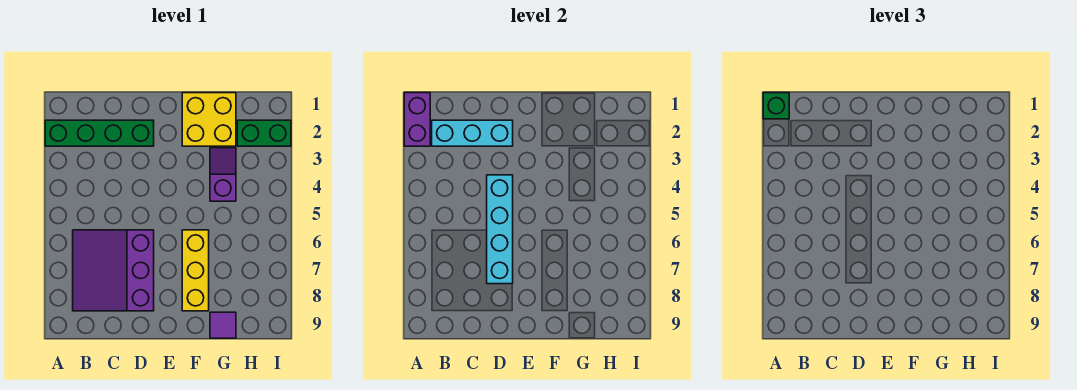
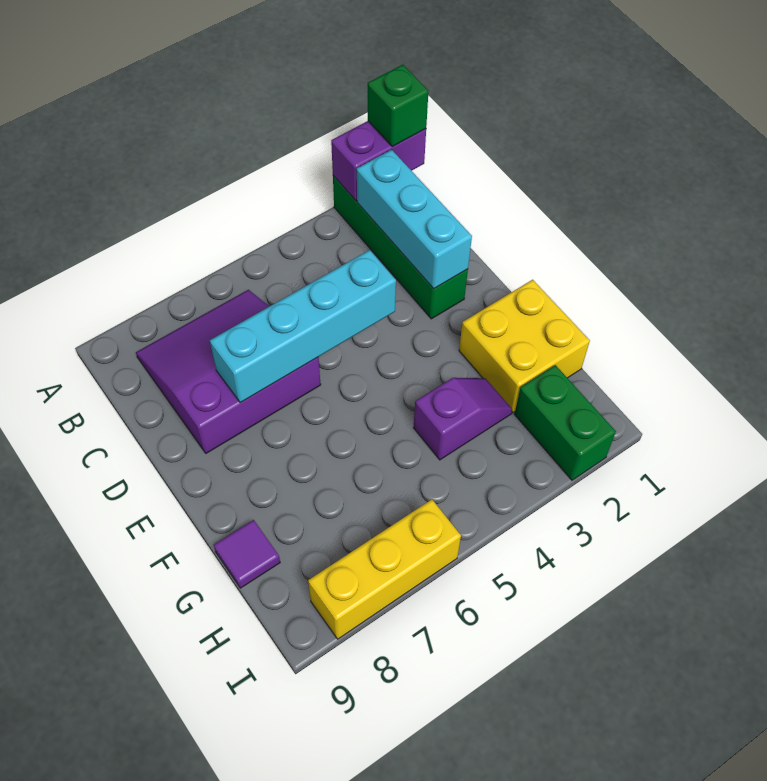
yellow 1x3 brick [182,230,209,311] -> yellow 1x3 brick moved to [308,499,461,639]

